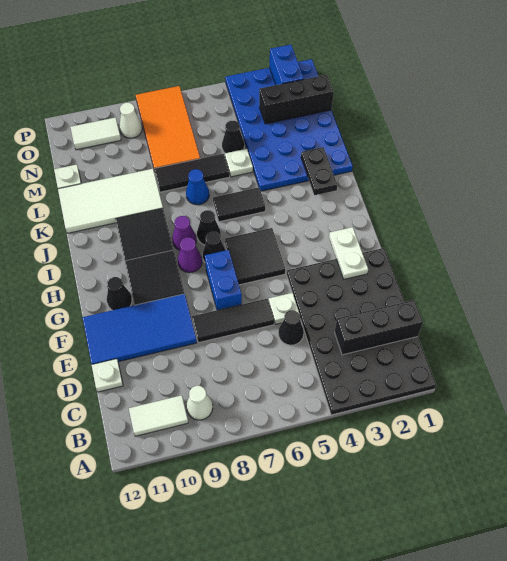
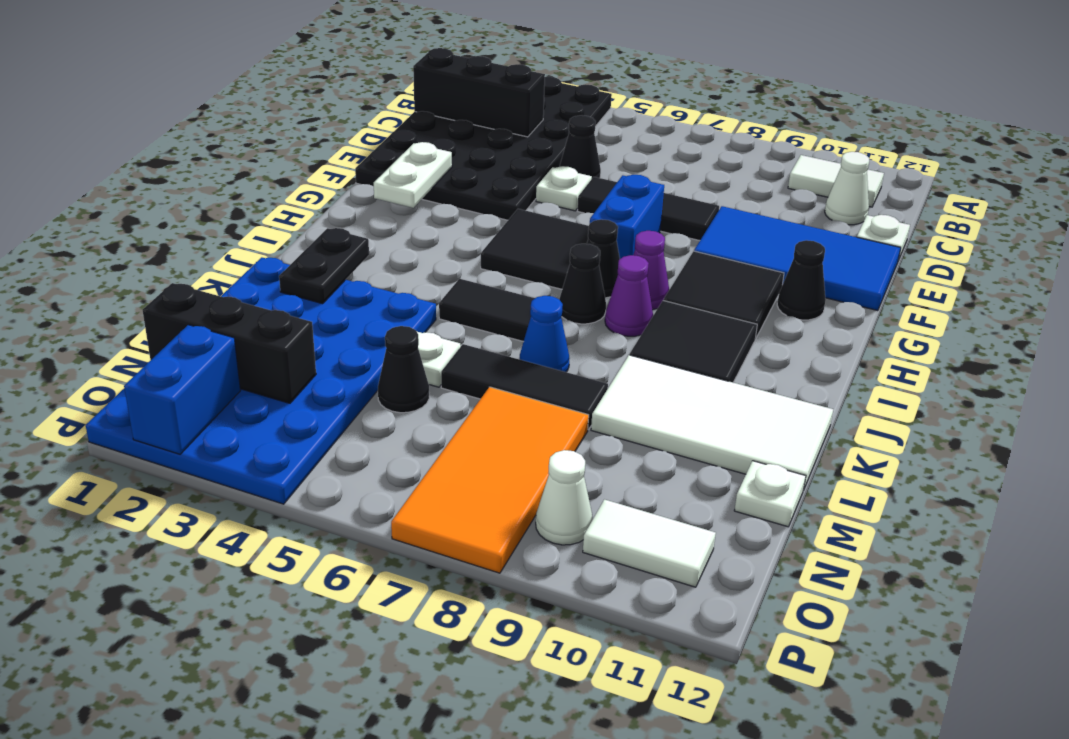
white 1x1 cone [186,386,213,420] -> white 1x1 cone moved to [825,152,869,225]

